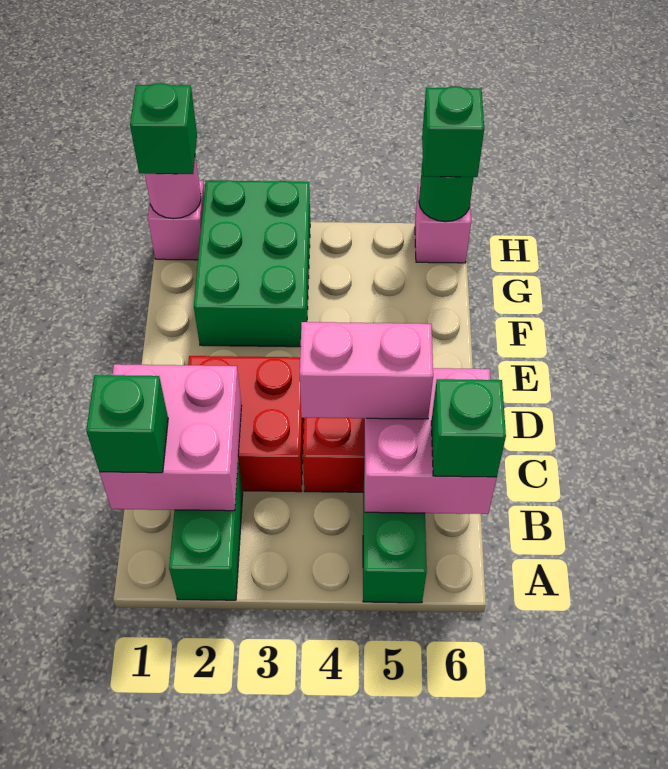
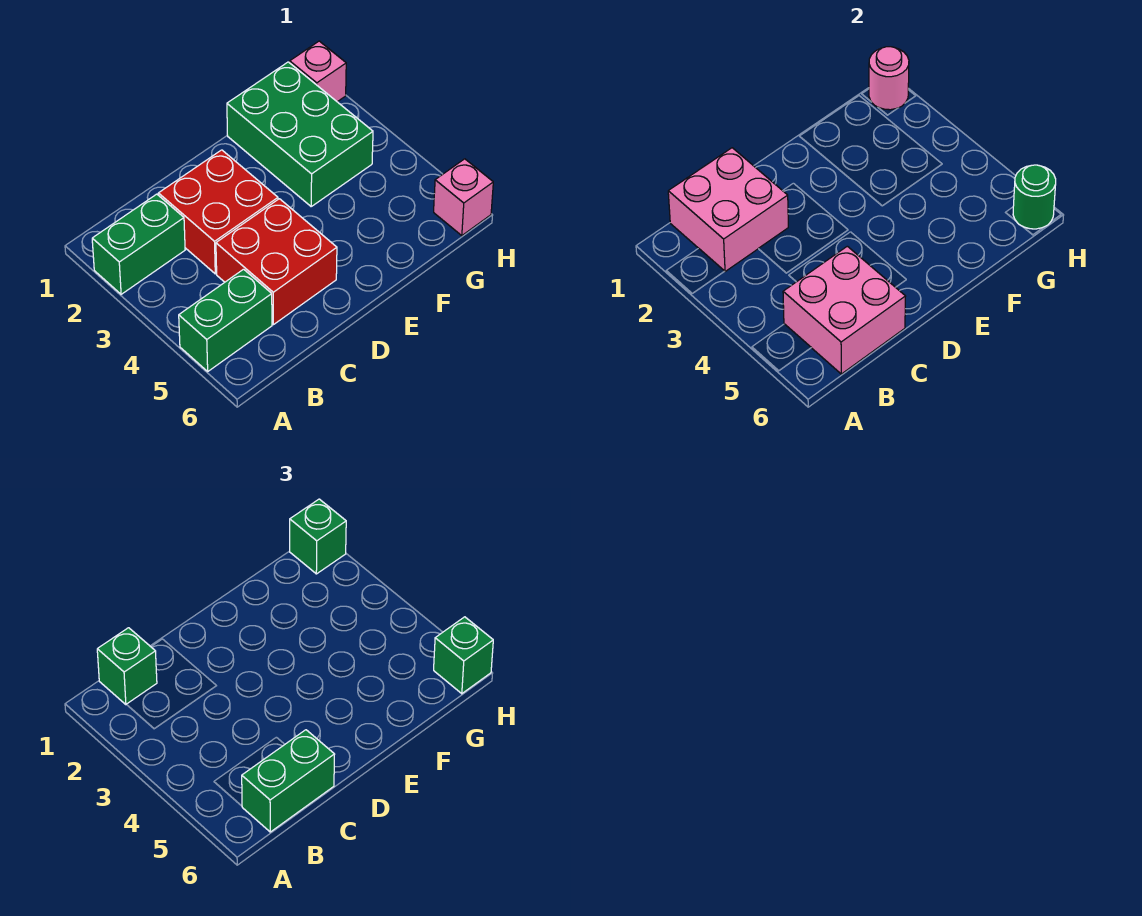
green 1x1 brick [431,379,506,477] -> green 1x2 brick [242,730,335,832]
pink 1x2 brick [300,322,433,419] -> none
green 2x3 brick [194,180,310,347] -> green 2x3 brick turned to [227,62,373,206]

